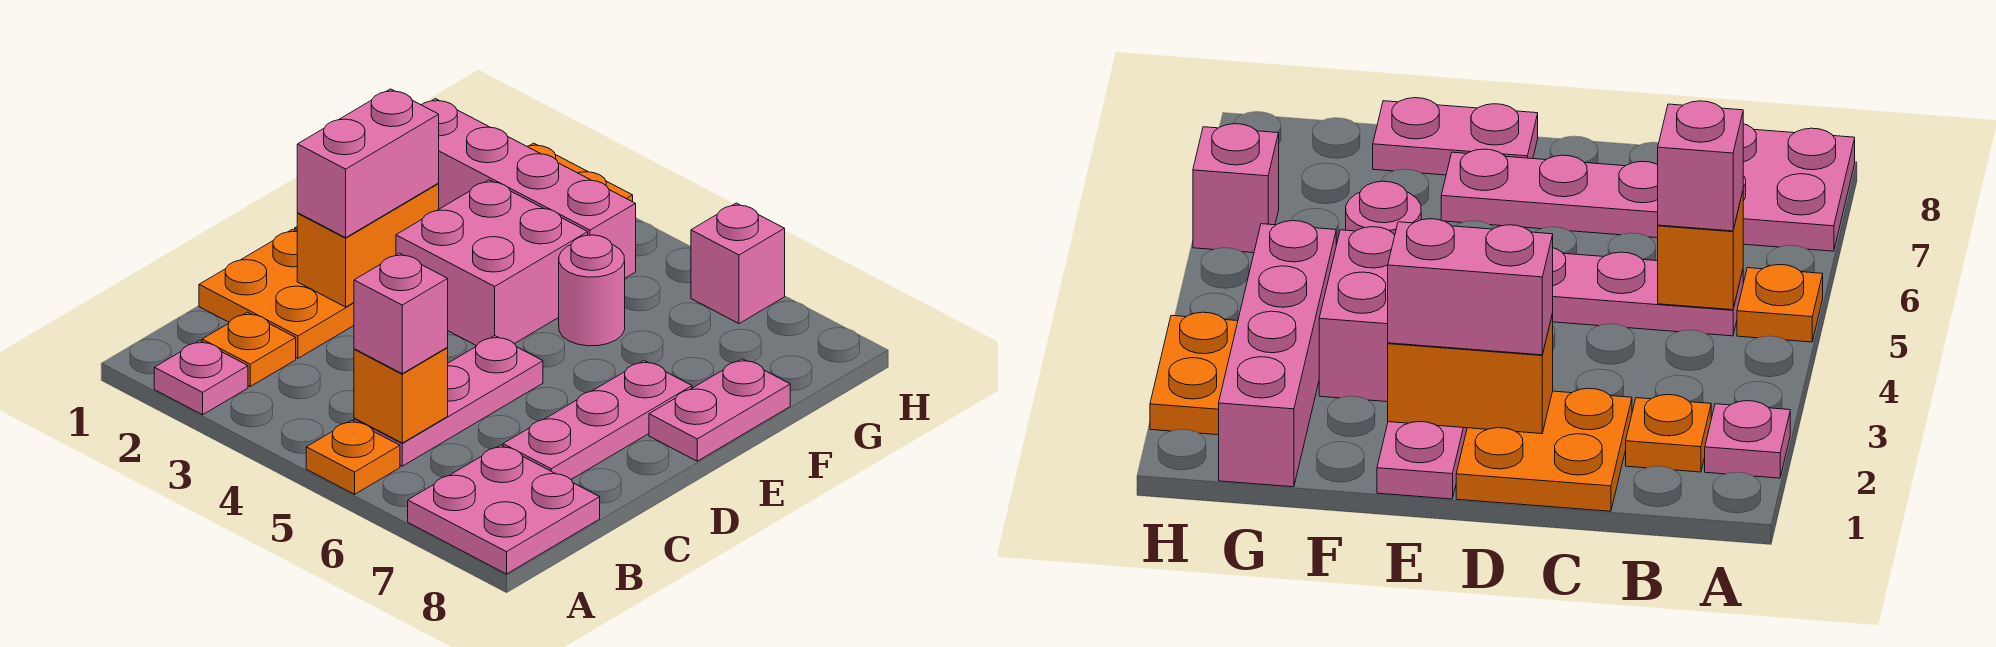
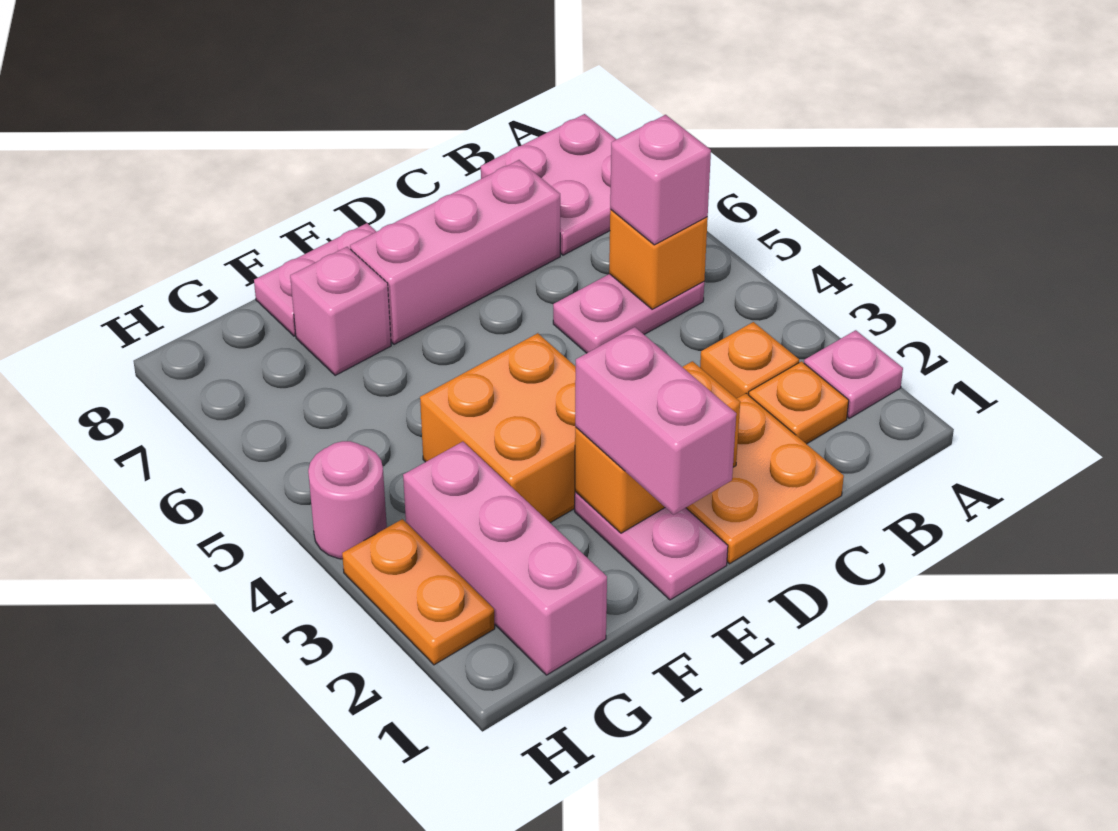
orange 1x1 plate [306,420,400,494] -> orange 1x1 plate moved to [700,322,799,398]
pink 1x3 plate [354,336,543,466] -> pink 1x2 plate [553,274,704,353]
pink 1x3 plate [503,361,692,479] -> pink 1x3 brick [350,160,560,344]
pink 1x2 brick [297,89,439,238] -> pink 1x2 brick turned to [575,327,736,515]
pink 2x2 brick [396,180,588,346] -> orange 2x2 brick [420,333,576,523]
pink 1x1 round brick [559,235,625,346] -> pink 1x1 round brick moved to [308,441,387,559]
pink 1x4 brick [422,99,636,278] -> pink 1x3 brick [403,442,607,675]
pink 1x1 brick [691,203,785,324] -> pink 1x1 brick moved to [290,247,391,376]

